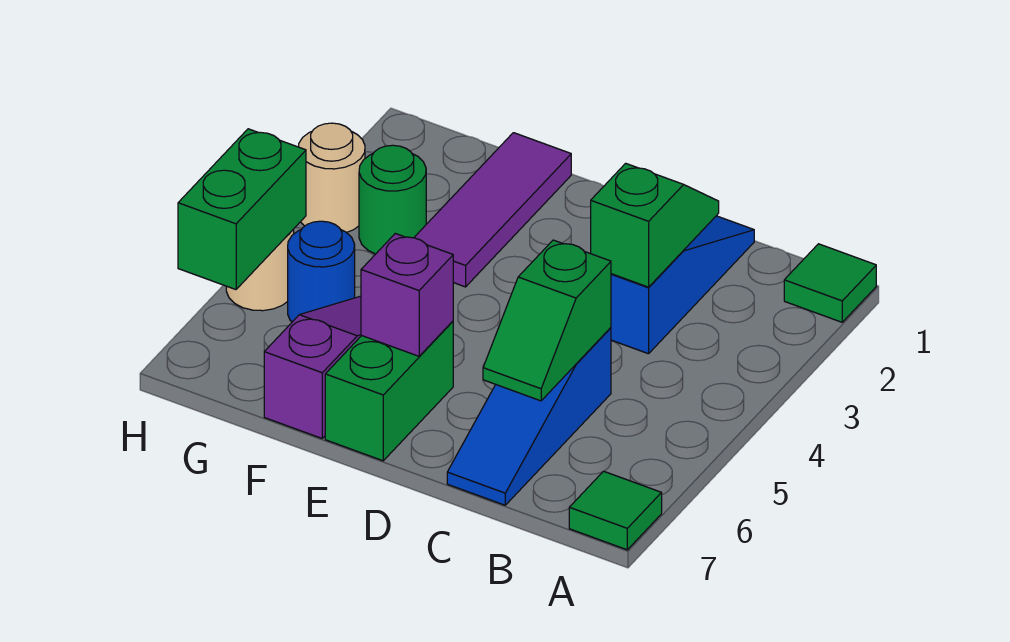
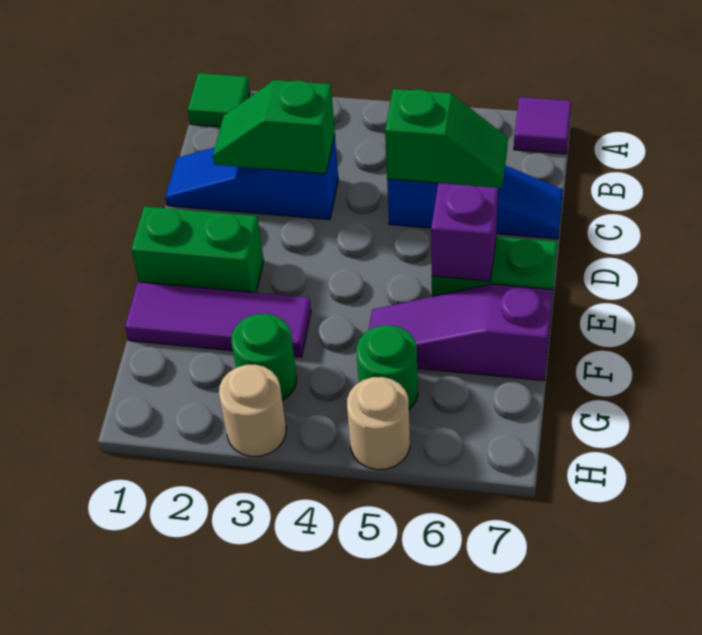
green 1x1 tile [569,471,662,550] -> purple 1x1 tile [514,97,571,154]
blue 1x1 round brick [288,221,355,322] -> green 1x1 round brick [357,325,418,409]
green 1x2 brick [178,129,306,290] -> green 1x2 brick moved to [131,206,264,293]

